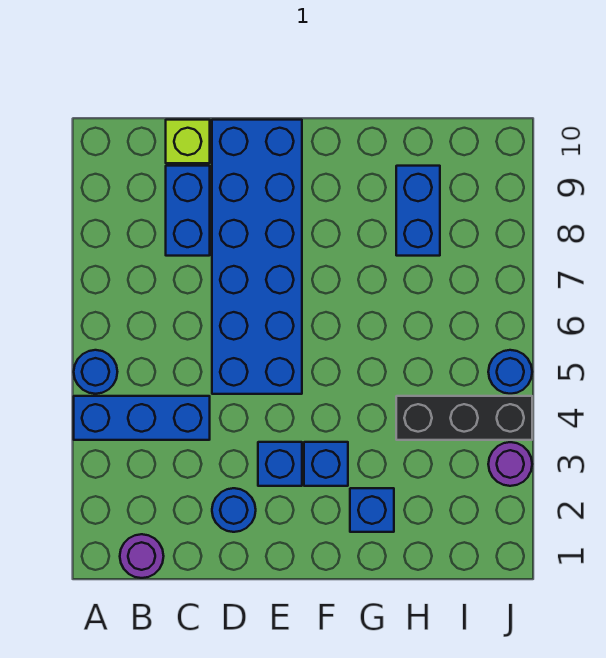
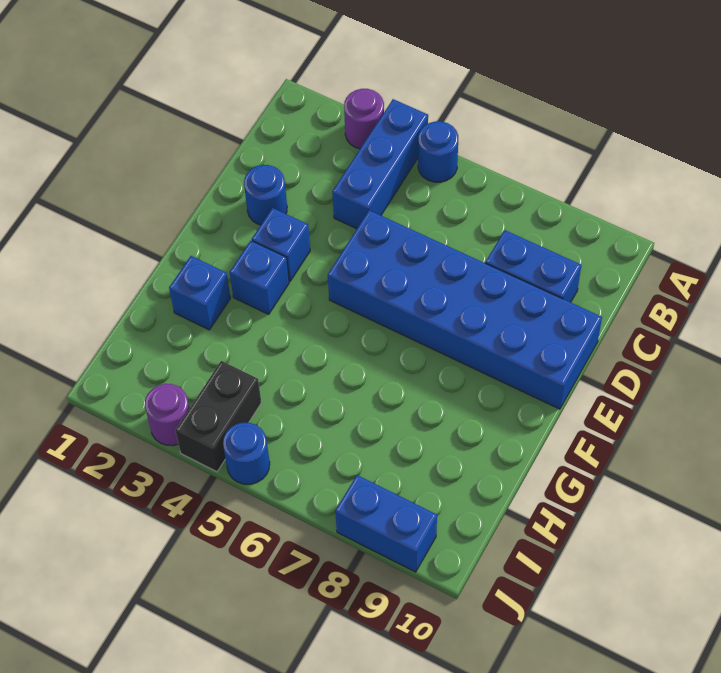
purple 1x1 round brick [120,534,164,578] -> purple 1x1 round brick moved to [344,89,384,149]
lime 1x1 brick [166,120,210,163] -> none
black 1x3 brick [396,396,532,440] -> black 1x2 brick [175,361,261,472]
blue 1x2 brick [396,166,440,256] -> blue 1x2 brick moved to [335,475,437,572]

